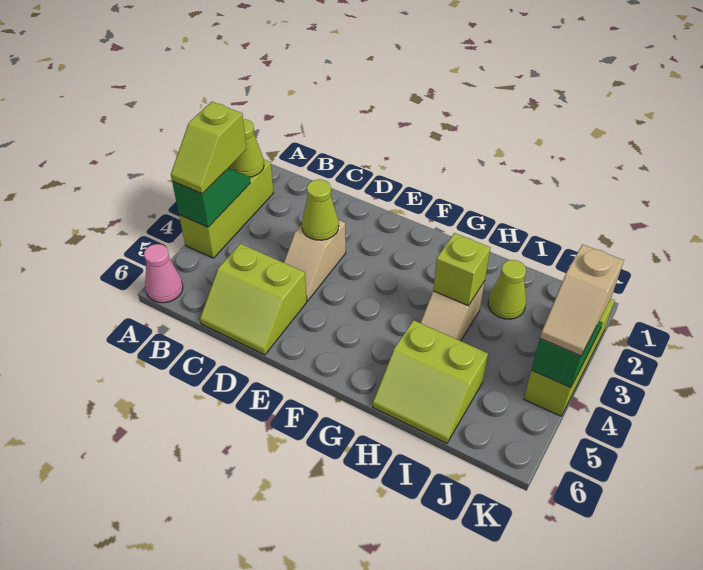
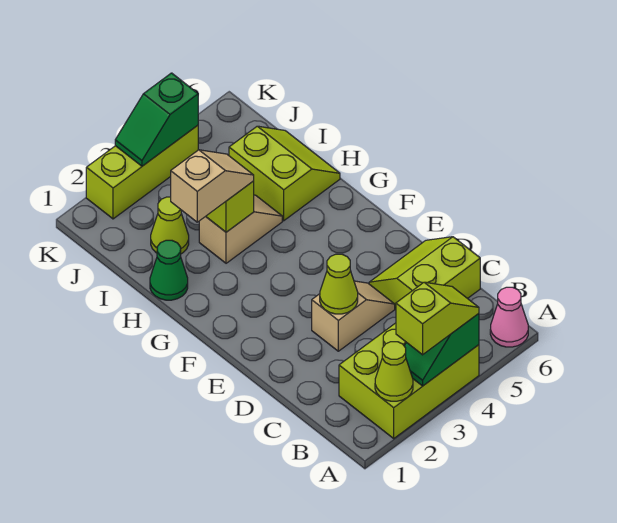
lime 1x3 brick [179,160,273,258] -> lime 2x3 brick [339,323,479,438]
lime 2x2 slope [200,244,307,355] -> lime 2x2 slope turned to [369,237,480,308]
none -> green 1x1 cone [150,240,188,300]
tan 1x2 slope [540,244,624,356] -> tan 1x2 slope moved to [171,150,254,222]

